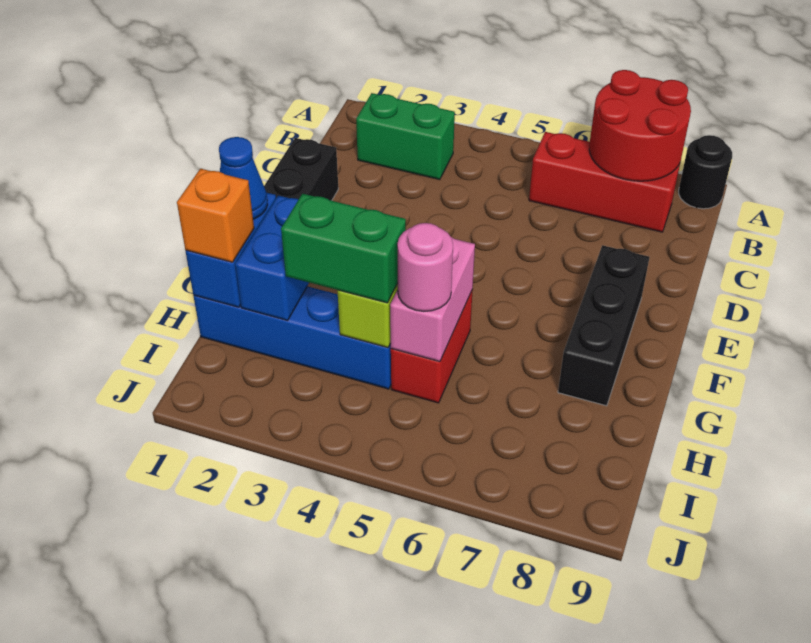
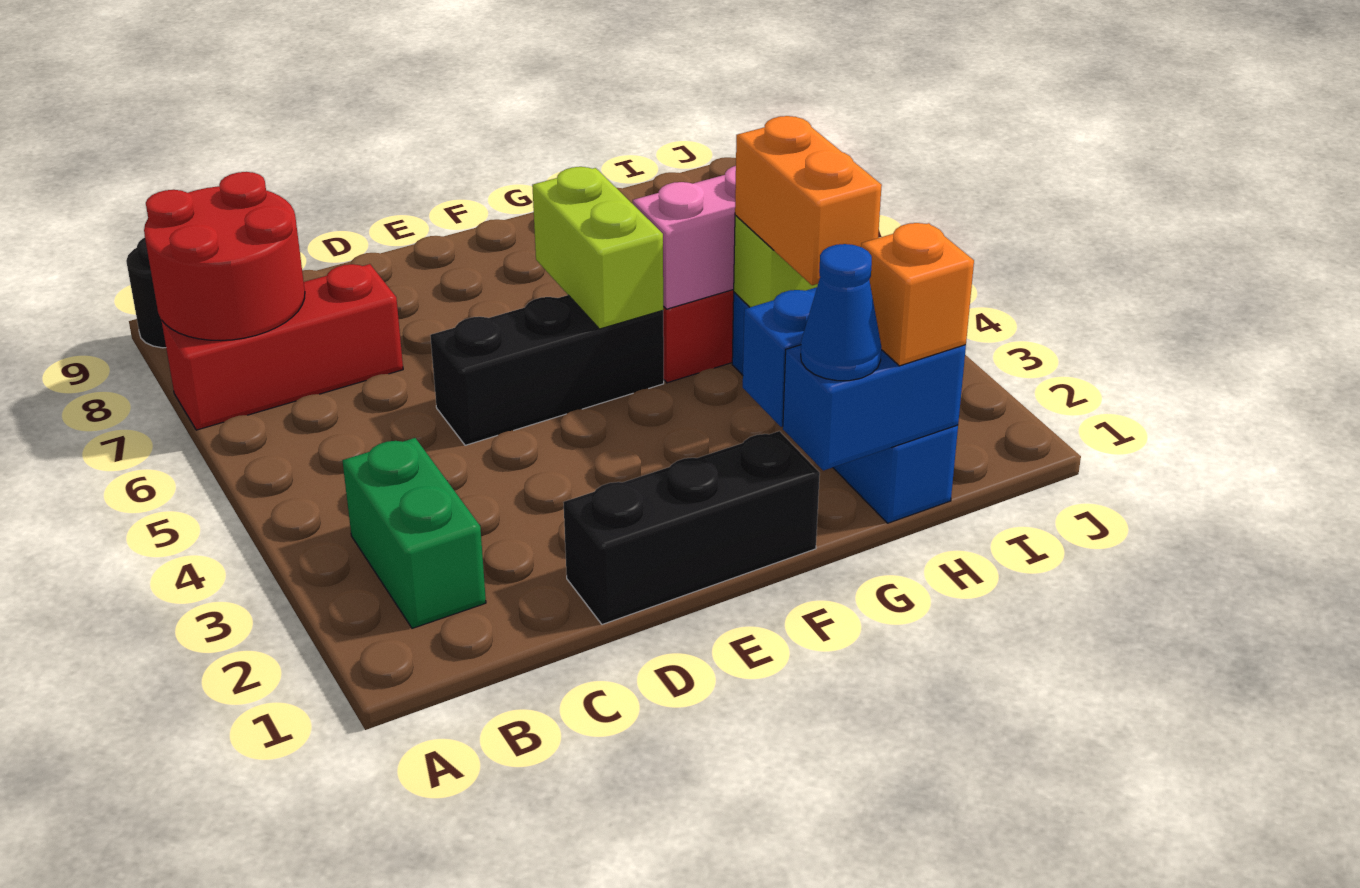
red 1x3 brick [529,132,680,232] -> red 1x3 brick turned to [162,264,403,430]
black 1x3 brick [558,245,649,406] -> black 1x3 brick moved to [430,295,664,445]
none -> lime 1x2 brick [532,167,663,329]
green 1x2 brick [281,194,406,303] -> orange 1x2 brick [735,116,882,285]
pink 1x1 round brick [397,223,453,311] -> none

